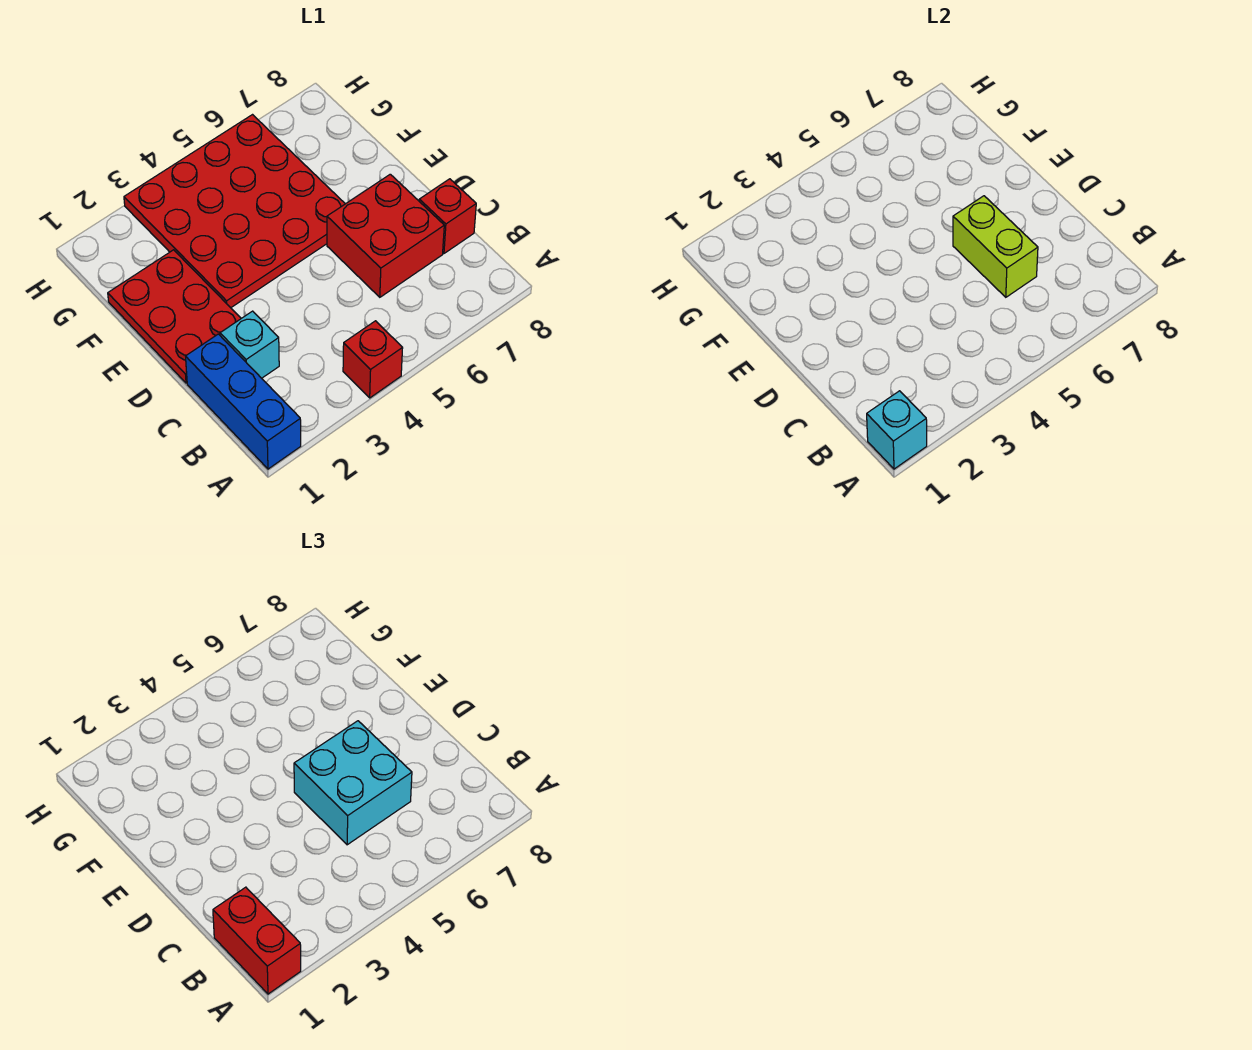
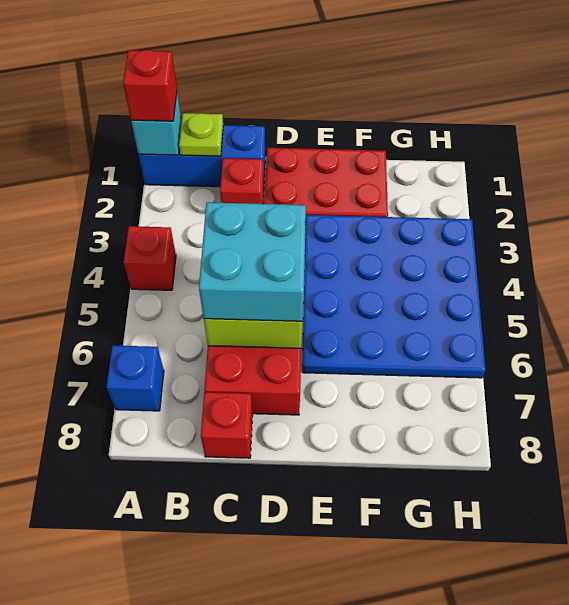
red 1x2 brick [213,887,301,994] -> red 1x1 brick [123,50,177,121]
none -> blue 1x1 brick [106,345,164,411]
none -> lime 1x1 plate [179,113,223,156]
cyan 1x1 brick [220,311,279,378] -> red 1x1 brick [220,158,264,204]
red 4x4 plate [124,115,345,308] -> blue 4x4 plate [302,215,486,378]

